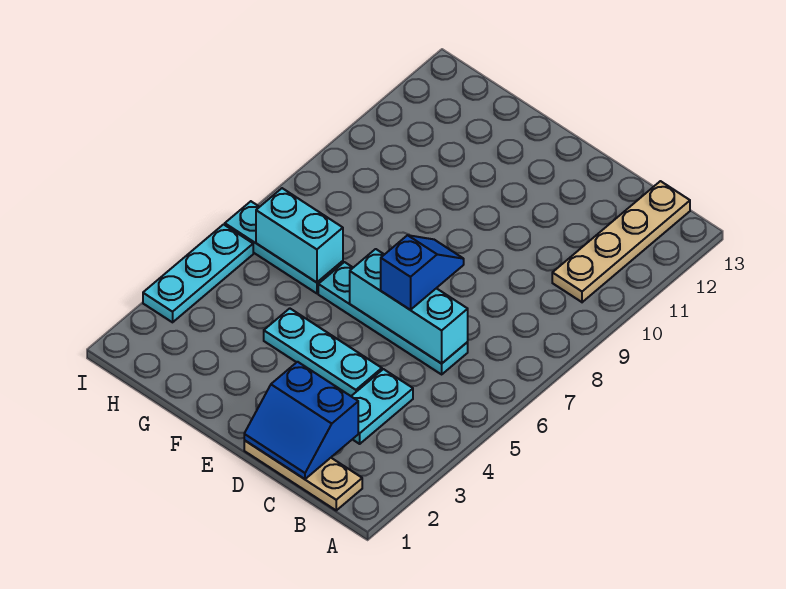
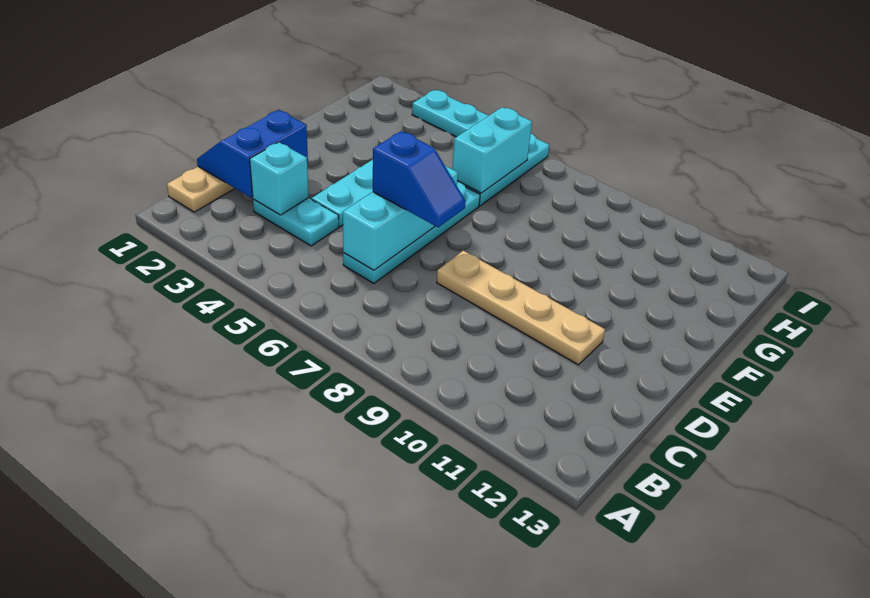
tan 1x4 plate [552,181,690,302] -> tan 1x4 plate moved to [437,251,605,365]
none -> cyan 1x1 brick [250,142,309,215]

